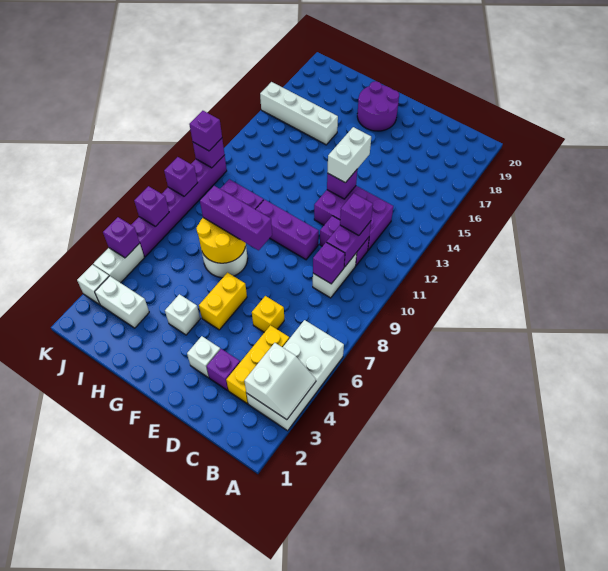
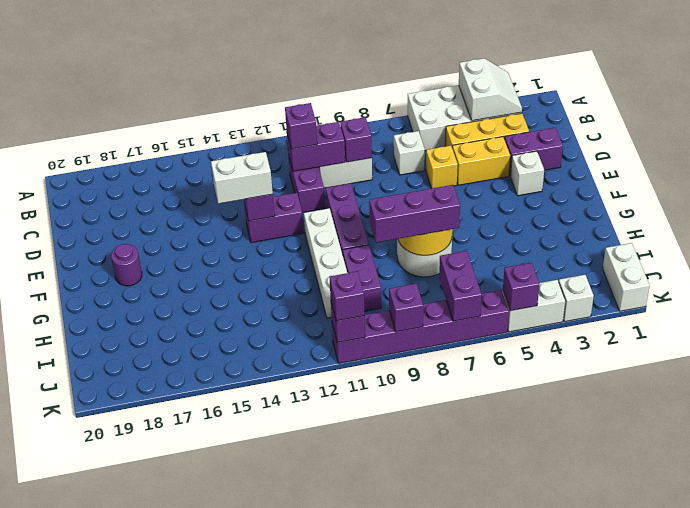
white 2x2 slope [245,343,316,420] -> white 2x2 slope turned to [459,58,522,121]
purple 2x3 brick [314,186,393,250] -> purple 1x2 brick [244,193,304,243]
purple 1x1 brick [207,349,240,390] -> purple 1x2 brick [505,128,563,176]
yellow 1x2 brick [199,273,247,330] -> yellow 1x2 brick moved to [452,137,510,185]
purple 1x3 brick [200,186,272,250] -> purple 1x3 brick turned to [369,185,460,243]
purple 2x2 round brick [357,81,399,131] -> purple 1x1 round brick [111,244,142,286]
white 1x1 brick [165,294,200,335] -> white 1x1 brick moved to [394,131,425,175]
white 1x4 brick [260,82,338,145] -> white 1x4 brick moved to [304,208,347,318]
white 1x2 brick [95,276,149,328] -> white 1x2 brick moved to [603,243,650,311]
purple 1x1 brick [134,186,169,227] -> purple 1x2 brick [439,251,482,321]

